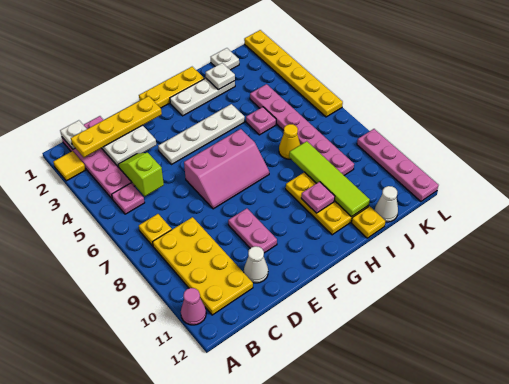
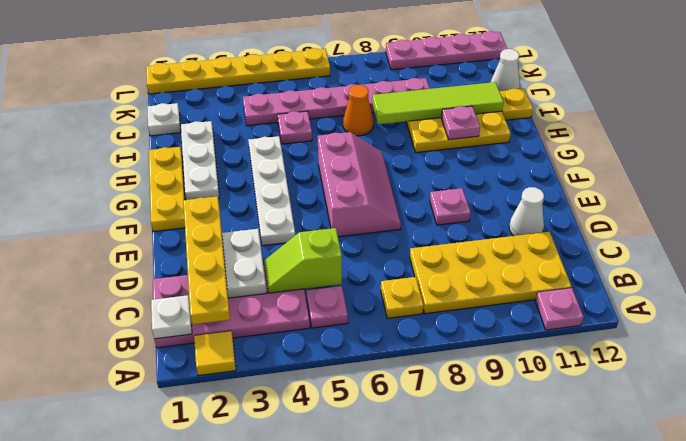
pink 1x1 cone [181,288,206,325] -> pink 1x1 plate [535,288,584,330]
pink 1x2 plate [228,208,277,253] -> pink 1x1 plate [430,188,471,225]
white 1x1 plate [205,63,235,90] -> none
yellow 1x1 cone [279,124,300,159] -> orange 1x1 cone [343,85,373,136]

